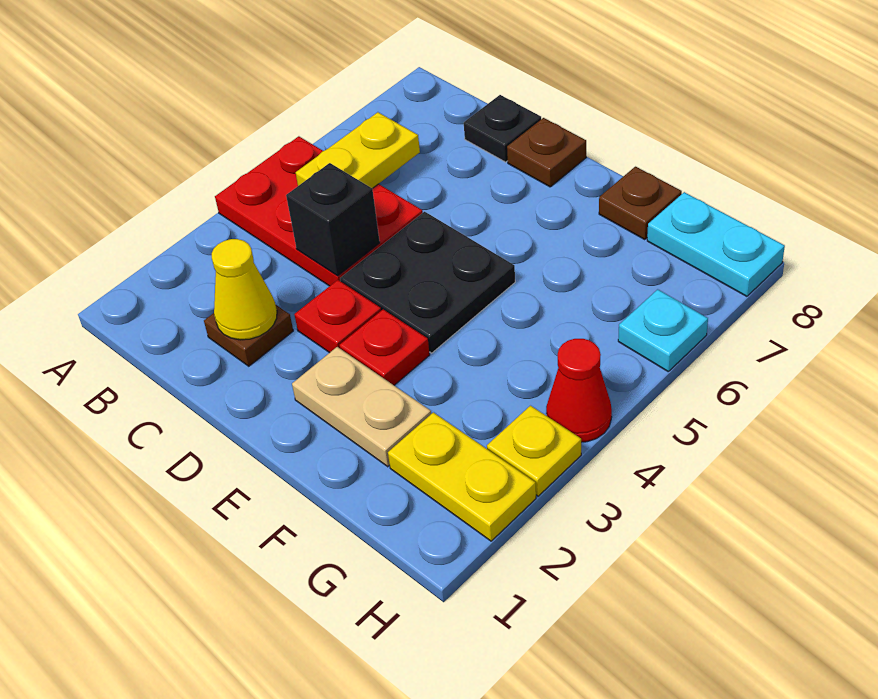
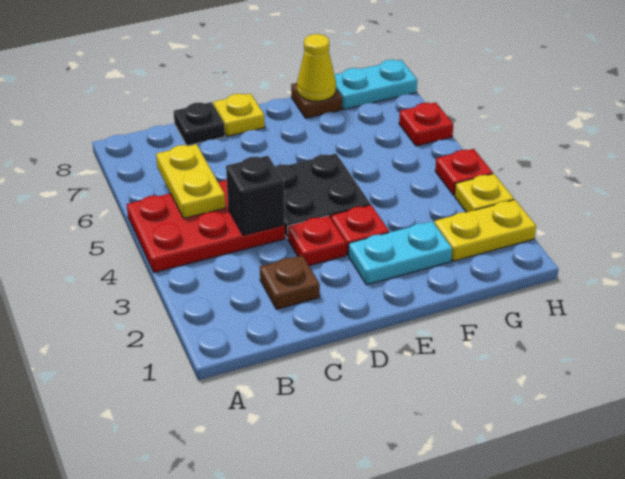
yellow 1x1 cone [212,239,277,340] -> yellow 1x1 cone moved to [297,34,336,101]
brown 1x1 plate [507,118,586,187] -> yellow 1x1 plate [213,93,265,136]
tan 1x2 plate [292,347,431,467] -> cyan 1x2 plate [349,221,452,285]
red 1x1 cone [546,339,612,442] -> red 1x1 plate [435,149,493,195]
cyan 1x1 plate [618,289,708,371] -> red 1x1 plate [399,102,453,146]

